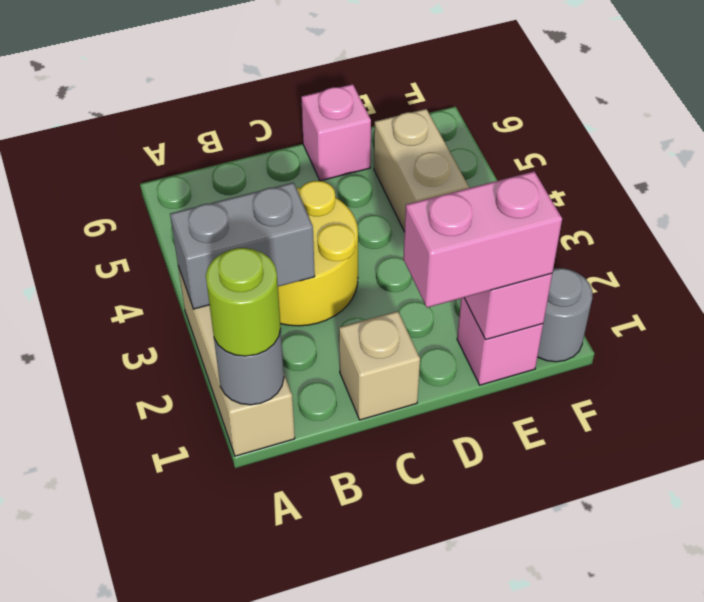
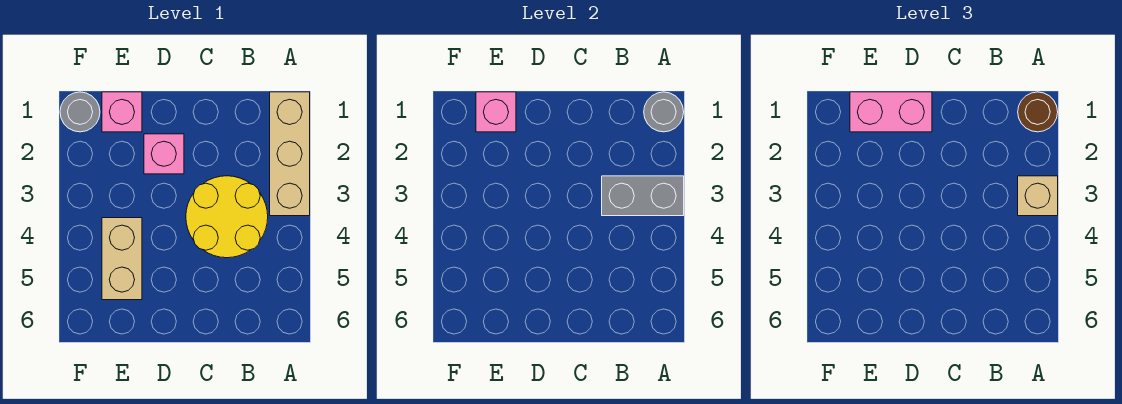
lime 1x1 round brick [206,248,281,356] -> brown 1x1 round brick [1018,92,1058,132]
tan 1x1 brick [339,311,420,420] -> tan 1x1 brick moved to [1018,176,1058,216]
pink 1x1 brick [301,84,371,181] -> pink 1x1 brick moved to [144,134,184,174]

